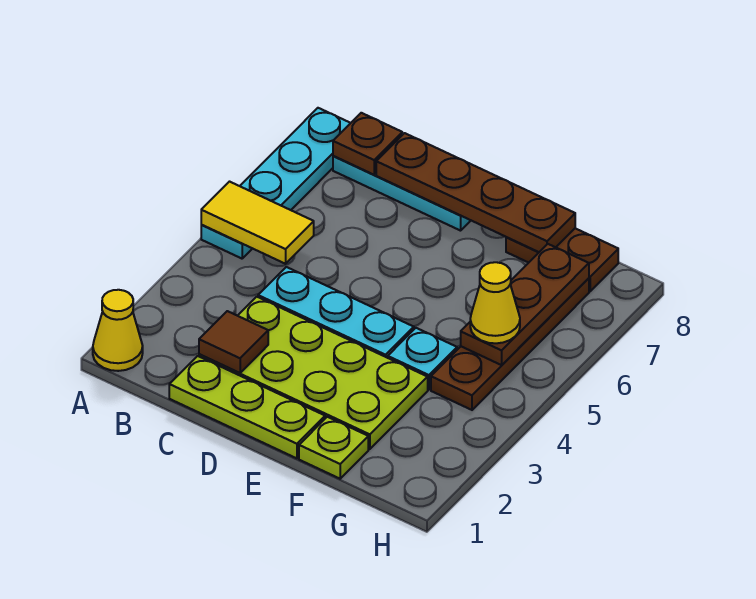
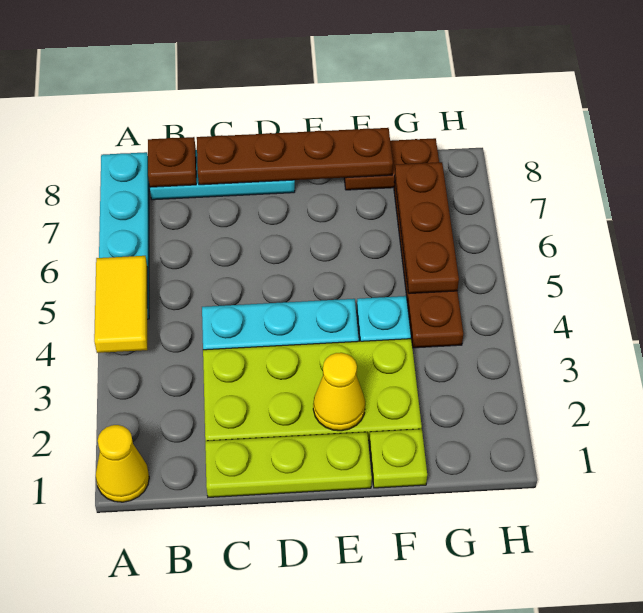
yellow 1x2 tile [201,182,314,264] -> yellow 1x2 tile turned to [94,256,147,353]
brown 1x1 tile [199,311,268,373] -> none
yellow 1x1 cone [470,262,520,343] -> yellow 1x1 cone moved to [313,353,365,431]

